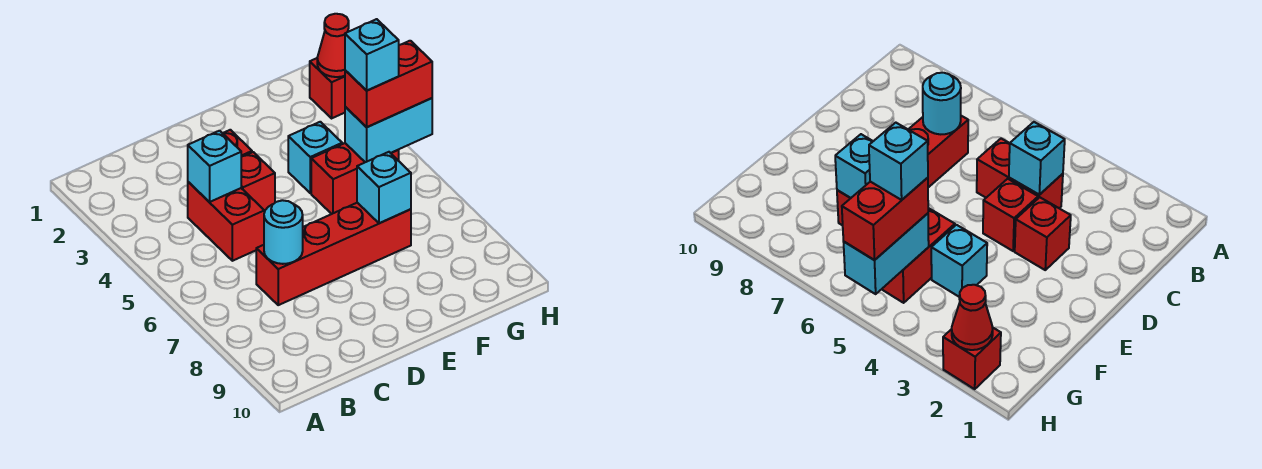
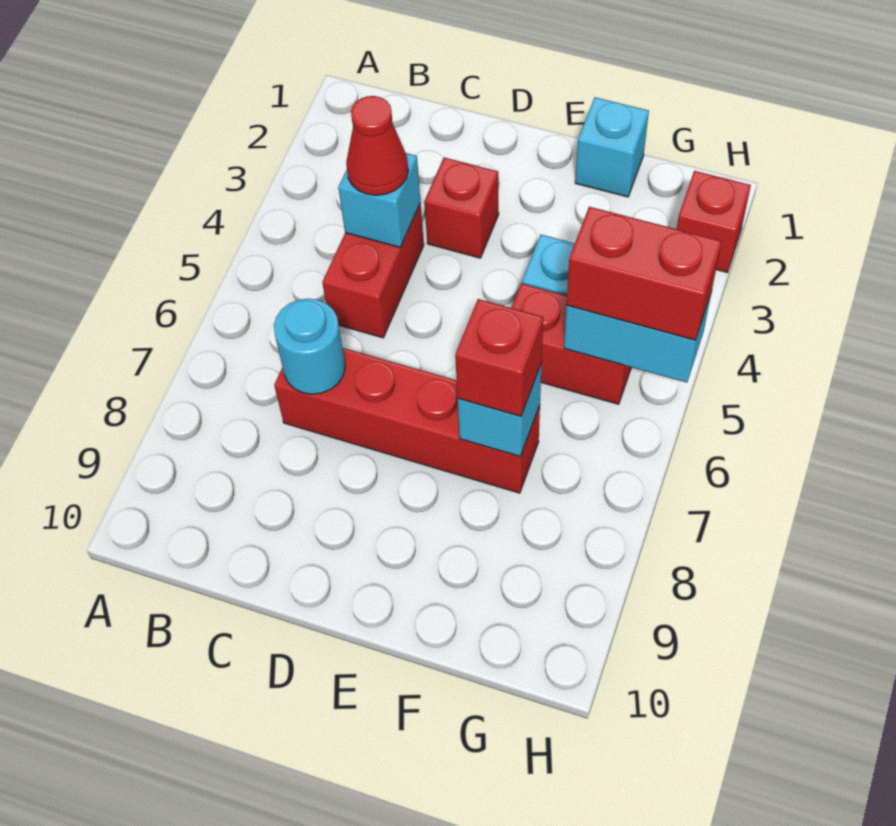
red 1x1 brick [241,152,275,212] -> red 1x1 brick moved to [455,299,543,416]
cyan 1x1 brick [345,19,399,91] -> cyan 1x1 brick moved to [575,97,649,197]
red 1x1 cone [317,14,349,77] -> red 1x1 cone moved to [346,96,408,195]

